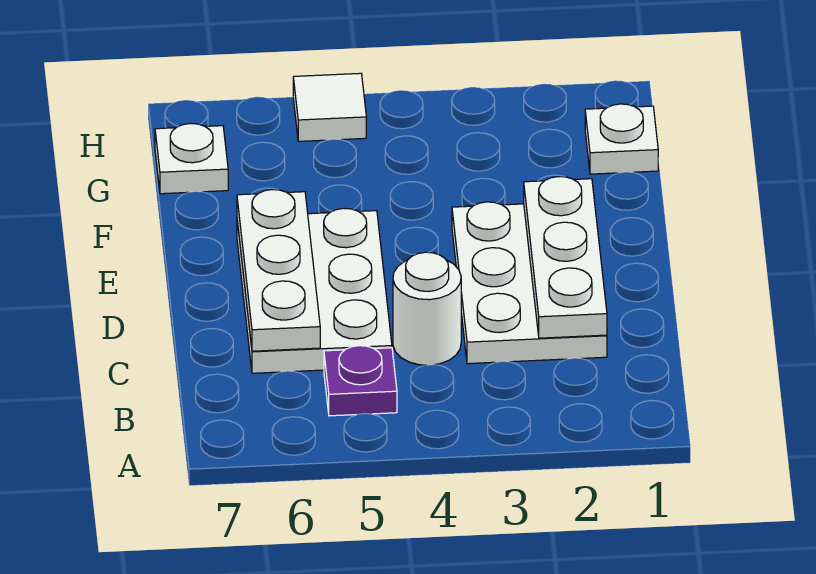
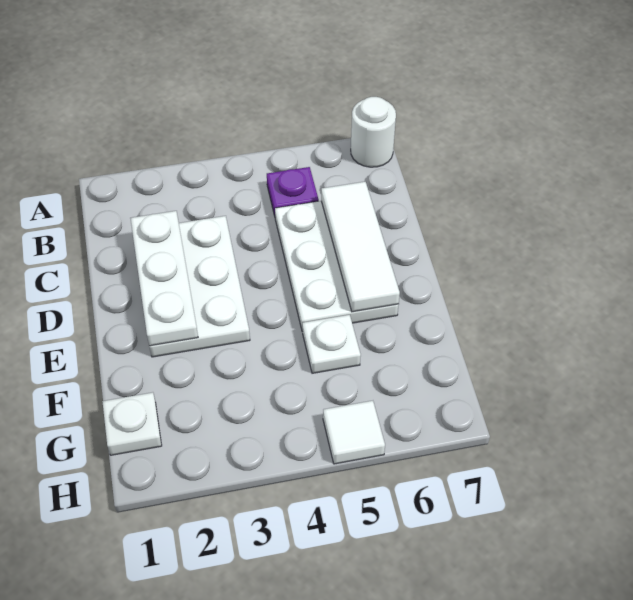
white 1x1 round brick [393,252,461,365] -> white 1x1 round brick moved to [351,97,396,167]
white 1x3 plate [237,190,320,351] -> white 1x3 tile [321,182,400,312]
white 1x1 plate [155,123,228,194] -> white 1x1 plate moved to [302,315,361,373]

